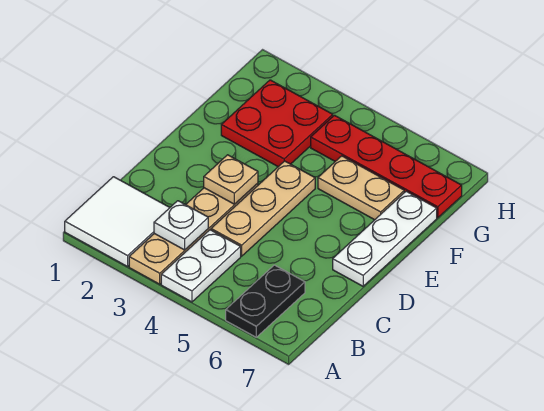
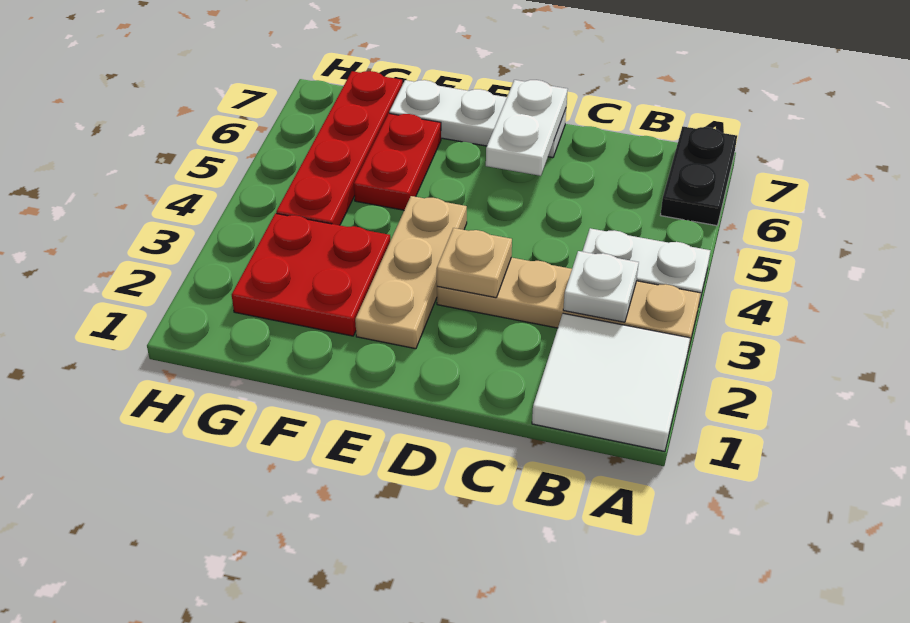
black 1x2 plate [226,265,305,337] -> black 1x2 plate turned to [661,127,737,226]
tan 1x3 plate [211,161,315,256] -> tan 1x3 plate turned to [355,196,467,349]
none -> white 1x2 plate [486,80,567,176]
tan 1x2 plate [318,156,404,220] -> red 1x2 plate [354,114,441,210]

